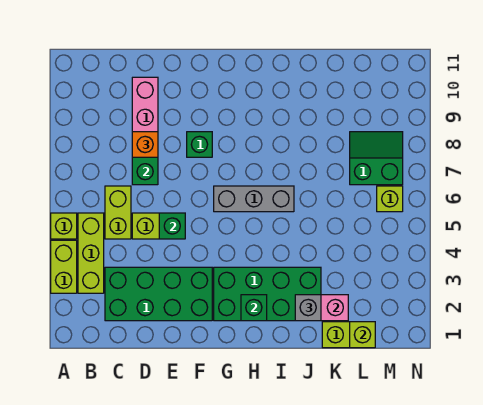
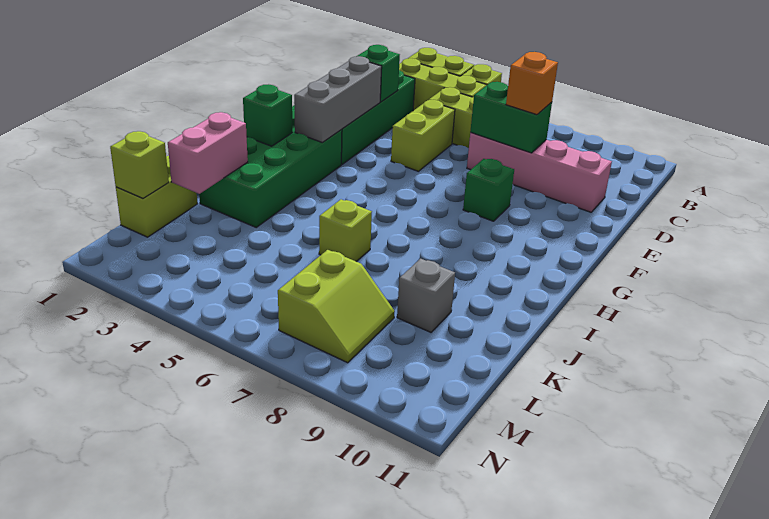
green 1x1 brick [159,213,185,239] -> green 1x1 brick moved to [356,45,400,102]
grey 1x3 brick [214,186,294,212] -> grey 1x3 brick moved to [294,56,382,143]
grey 1x1 brick [295,295,321,321] -> grey 1x1 brick moved to [397,259,455,332]
green 2x2 slope [350,132,403,185] -> lime 2x2 slope [278,250,395,363]
lime 1x1 brick [377,186,403,212] -> lime 1x1 brick moved to [319,199,372,261]

